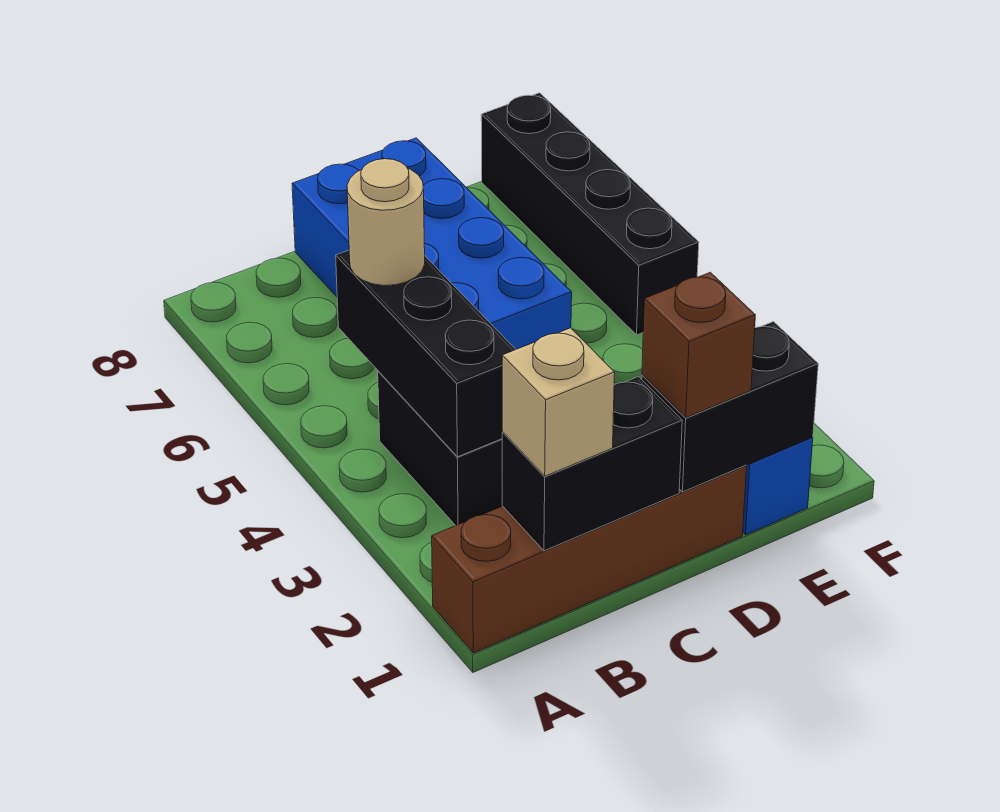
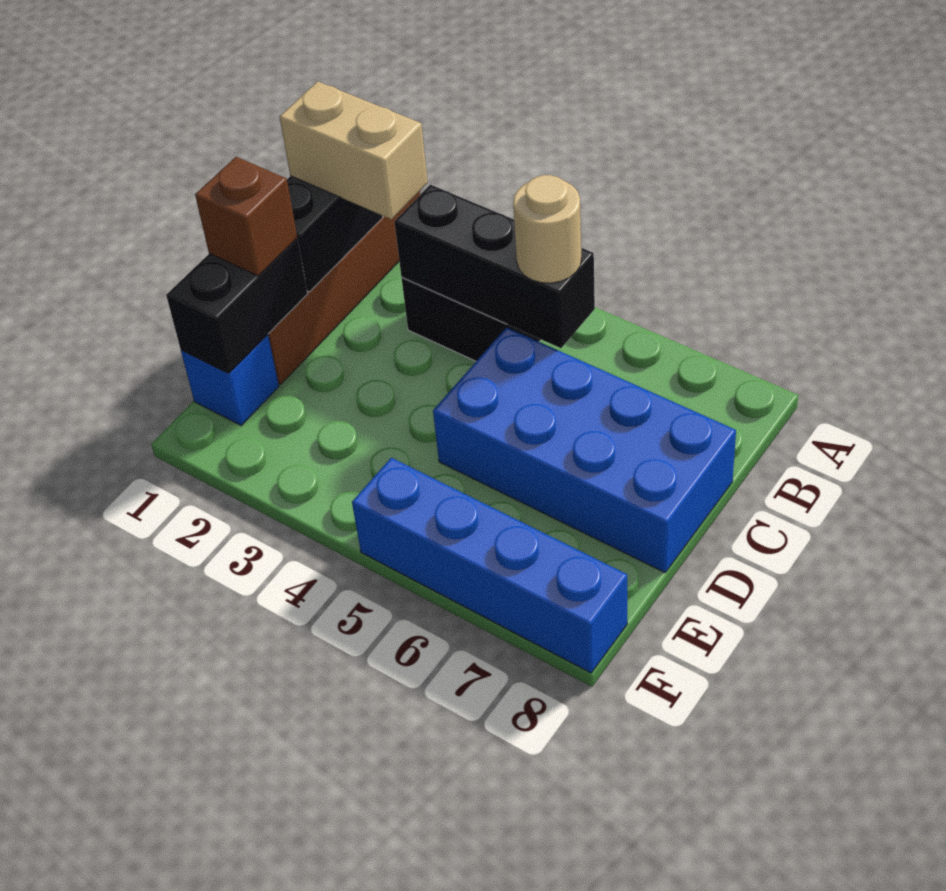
tan 1x1 brick [502,328,615,476] -> tan 1x2 brick [280,81,428,219]
black 1x4 brick [481,93,699,335] -> blue 1x4 brick [352,458,627,673]

